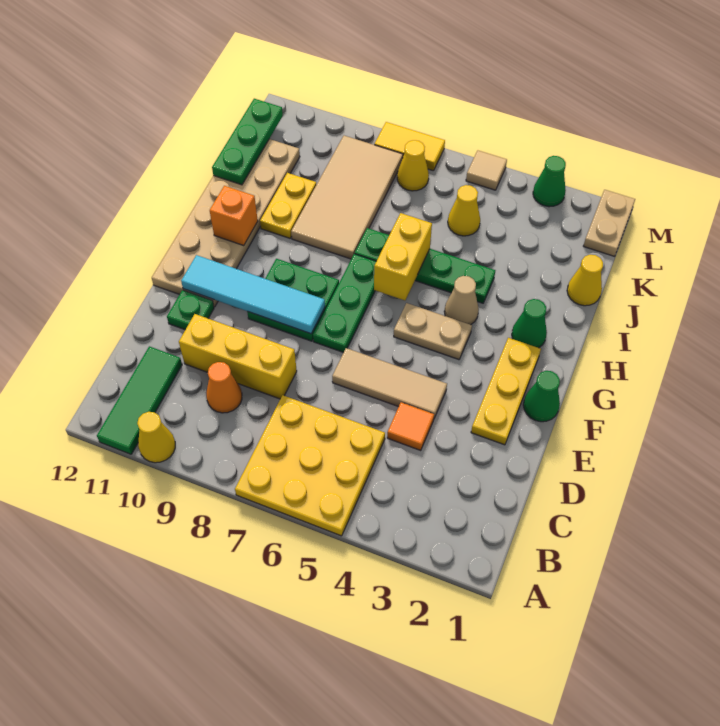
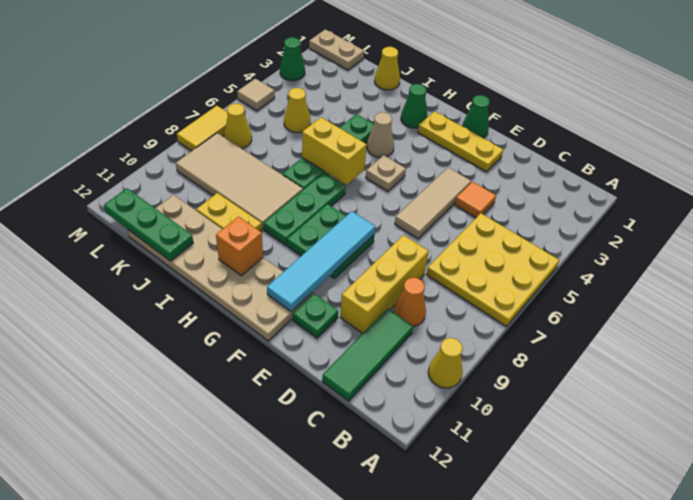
green 1x3 tile [97,346,182,454] -> green 1x3 tile turned to [322,309,413,401]
green 1x3 plate [313,254,376,352] -> green 1x3 plate turned to [264,173,346,245]
tan 1x2 plate [394,303,472,360] -> tan 1x1 plate [366,155,406,191]

